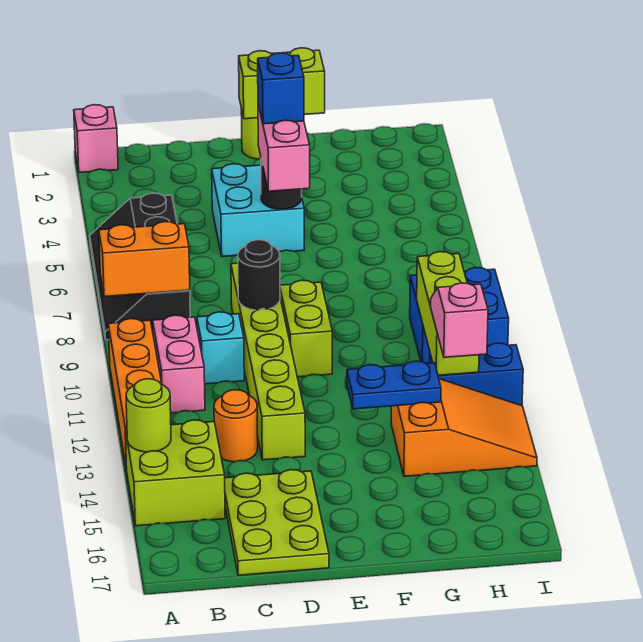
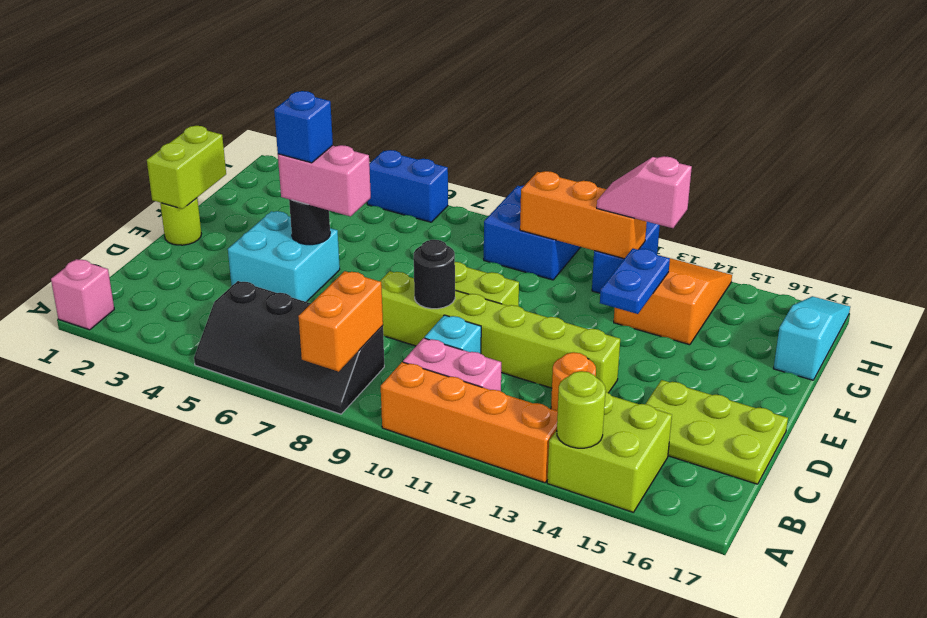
none -> cyan 1x3 slope [773,296,850,380]
lime 1x3 brick [417,252,479,375] -> orange 1x3 brick [520,171,647,259]
none -> blue 1x2 brick [367,150,448,222]

